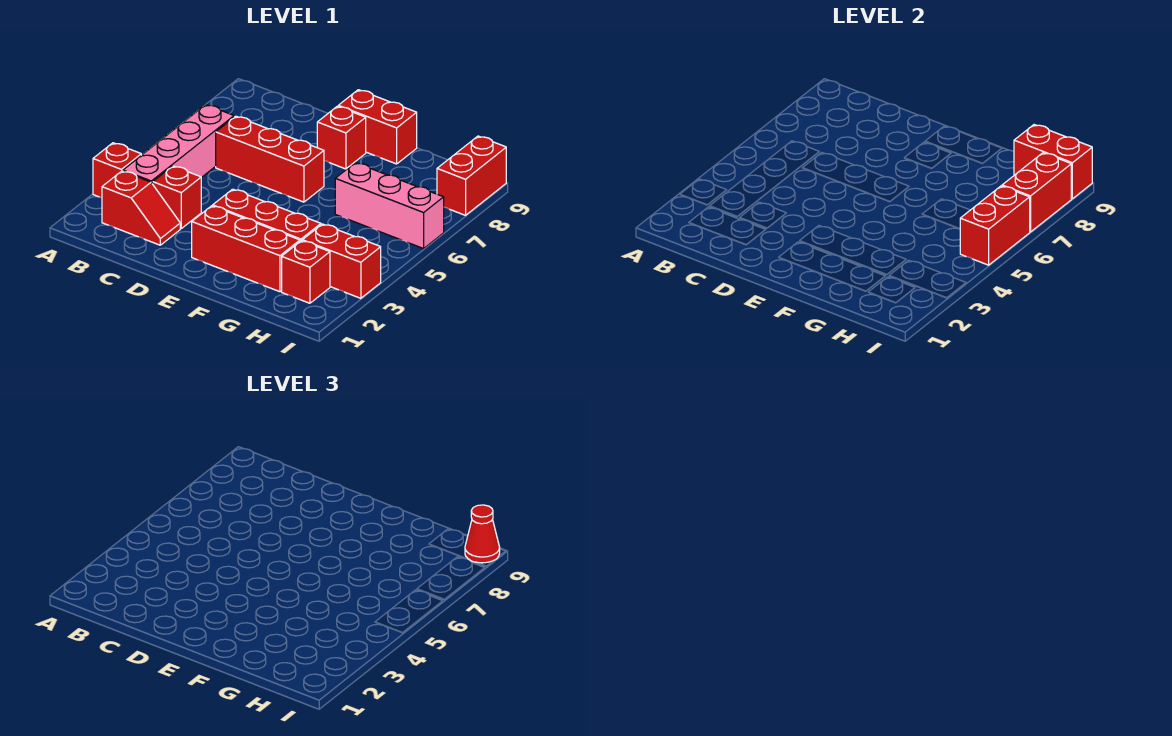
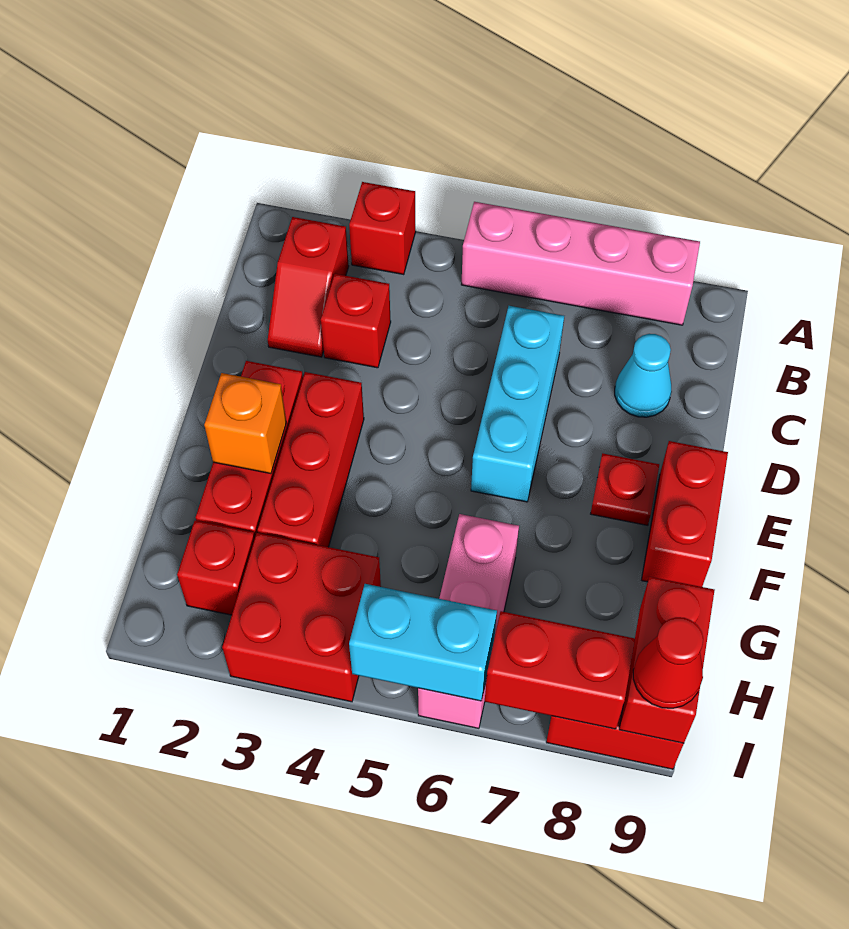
pink 1x4 brick [123,105,234,184] -> pink 1x4 brick moved to [461,202,700,325]
red 1x3 brick [216,116,324,202] -> cyan 1x3 brick [471,306,564,502]
none -> cyan 1x1 cone [615,334,672,417]
red 1x1 brick [317,106,366,169] -> red 1x1 plate [591,453,659,525]
none -> orange 1x1 brick [204,373,286,474]
red 1x2 brick [302,224,381,298] -> red 2x2 brick [222,533,381,702]
red 1x2 brick [960,186,1030,265] -> cyan 1x2 brick [349,584,497,701]

